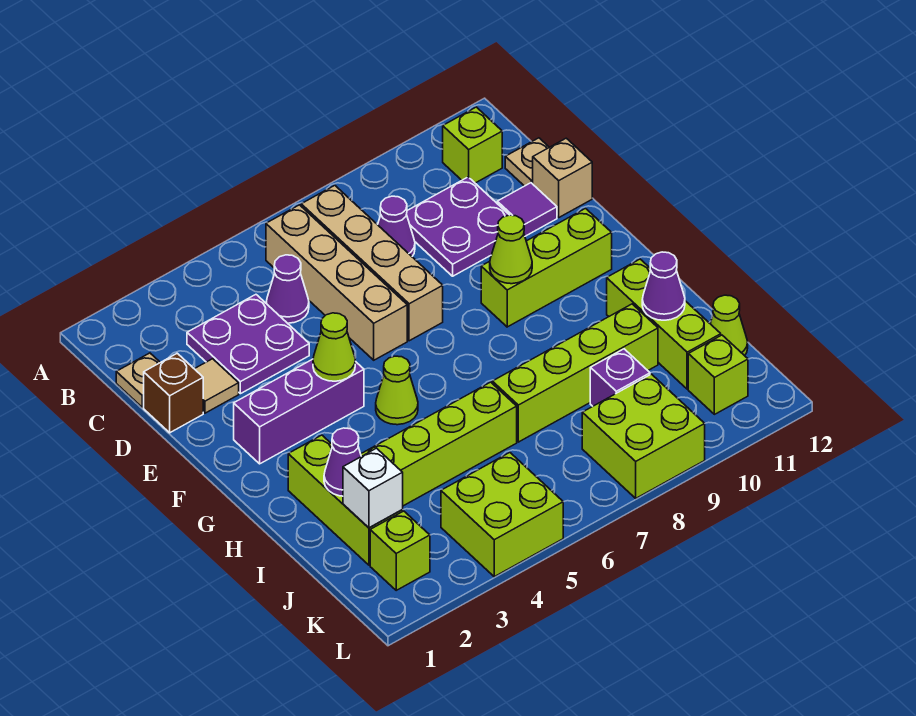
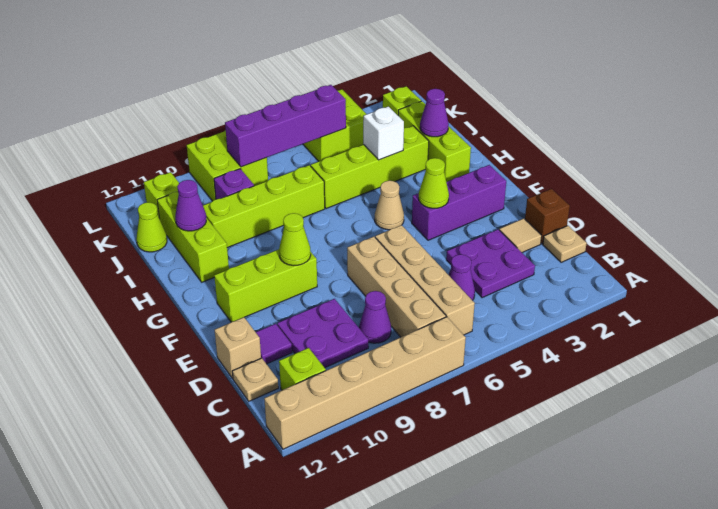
none -> tan 1x6 brick [264,317,466,449]
lime 1x1 cone [376,356,418,425] -> tan 1x1 cone [375,181,404,230]
white 1x1 brick [343,448,403,528] -> white 1x1 brick moved to [363,106,404,160]
none -> purple 1x4 brick [225,85,346,167]

